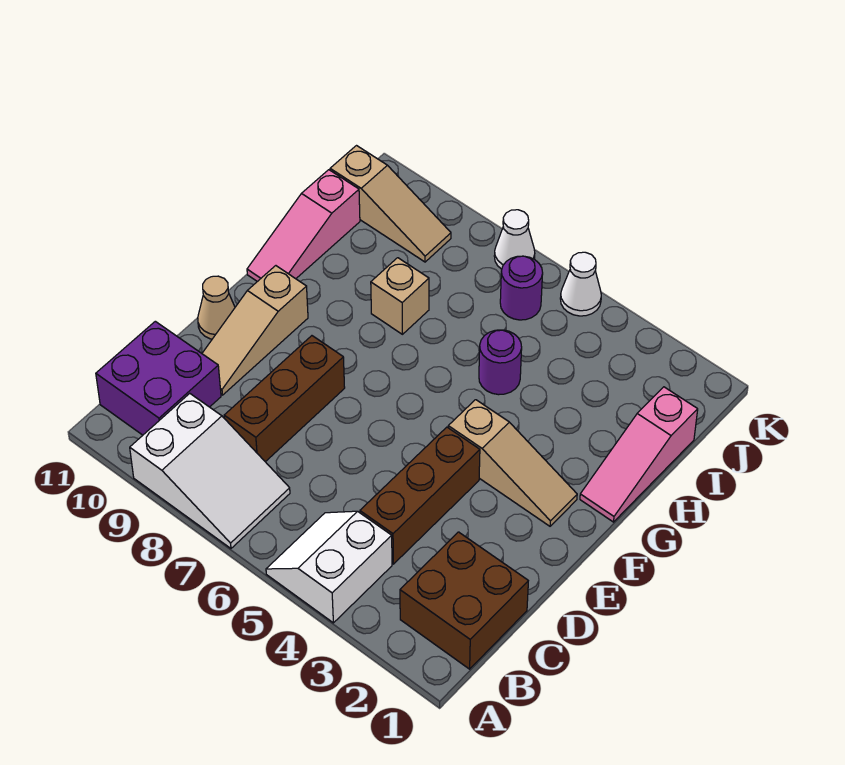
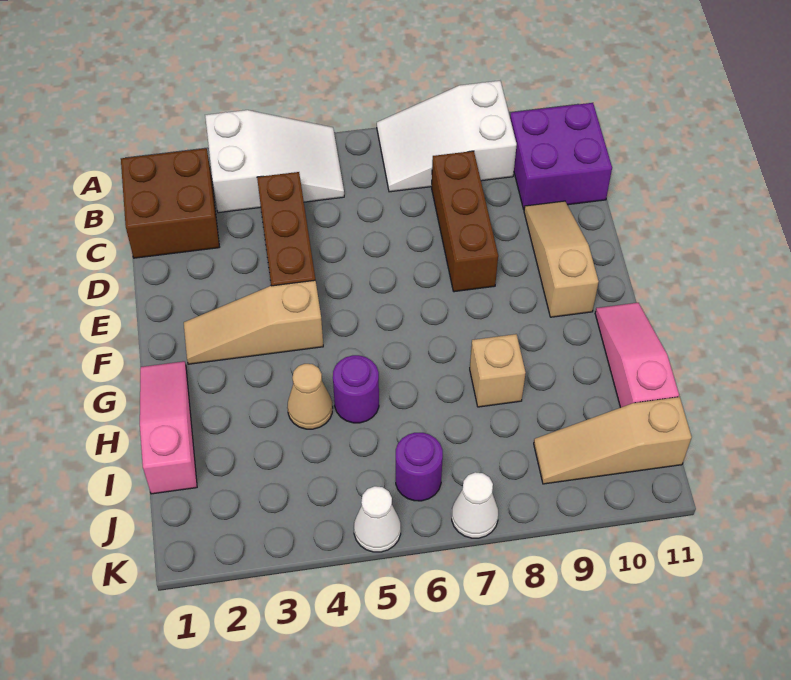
white 2x2 slope [266,511,392,623] -> white 2x3 slope [205,110,344,213]
tan 1x1 cone [198,276,235,339] -> tan 1x1 cone moved to [287,364,333,429]

